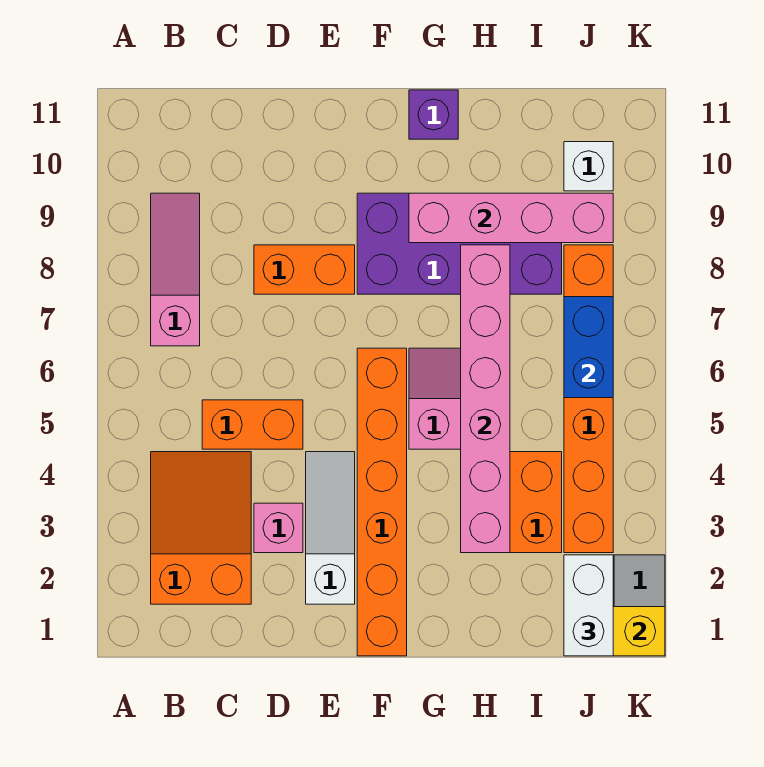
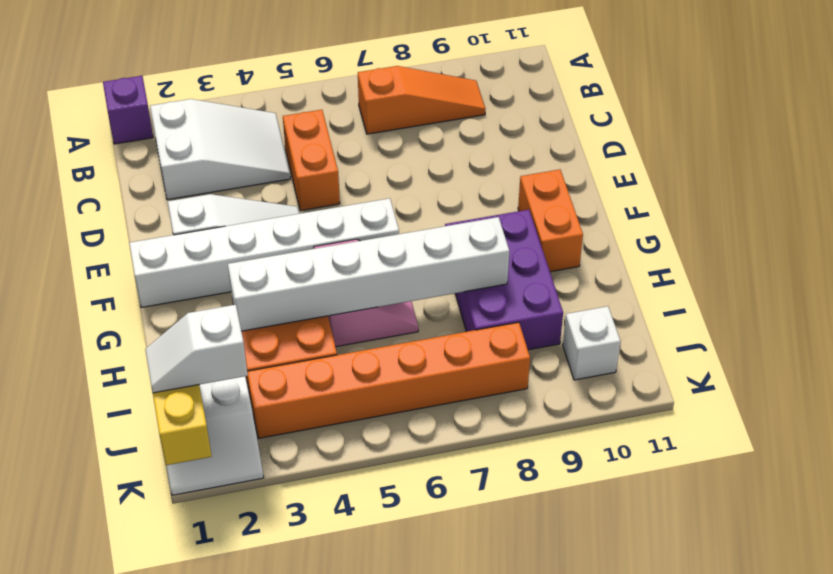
orange 2x3 slope [151,452,251,604] -> white 2x3 slope [150,99,290,200]
pink 1x3 slope [151,193,200,346] -> orange 1x3 slope [358,66,486,134]
pink 1x1 brick [254,503,303,553] -> none
orange 1x2 brick [254,245,355,294] -> orange 1x2 brick moved to [518,169,583,272]
orange 1x6 brick [357,348,407,656] -> white 1x6 brick [129,198,399,308]
purple 2x4 brick [357,193,562,294] -> purple 2x3 brick [445,210,563,350]
pink 1x4 brick [409,193,613,243] -> none
purple 1x1 brick [409,90,458,139] -> purple 1x1 brick moved to [103,76,153,144]
pink 1x6 brick [461,245,510,553] -> white 1x6 brick [228,217,509,331]
white 1x2 brick [564,555,613,656] -> white 1x2 slope [145,304,248,393]
blue 1x2 brick [564,297,613,398] -> none

